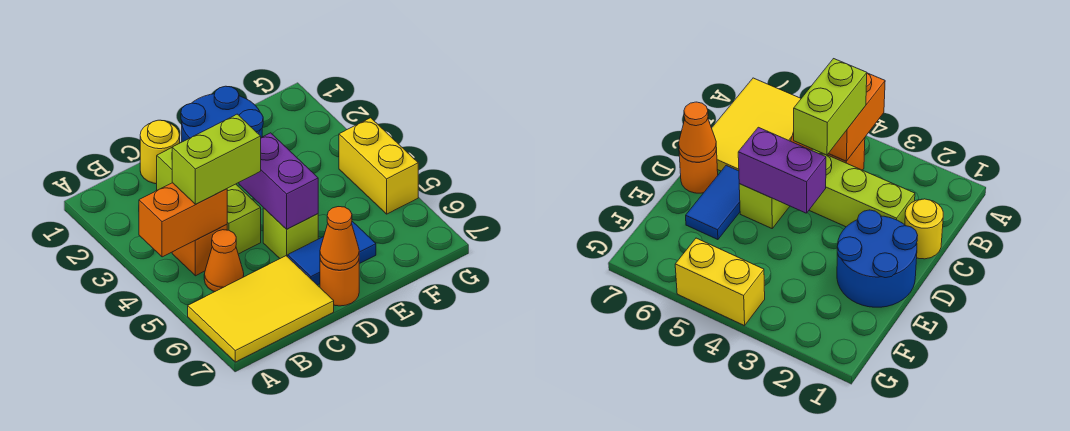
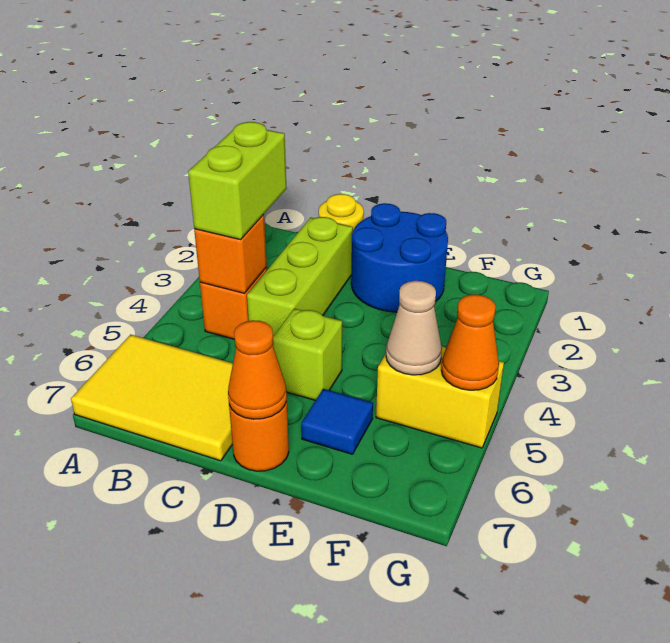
orange 1x2 brick [139,183,227,257] -> orange 1x1 brick [194,214,267,293]
lime 1x2 brick [172,114,261,204] -> lime 1x2 brick turned to [188,122,287,240]
orange 1x1 cone [204,230,244,292] -> orange 1x1 cone moved to [441,295,499,390]
purple 1x2 brick [239,133,318,229] -> none
blue 1x2 tile [288,222,376,285] -> blue 1x1 tile [301,389,373,454]
none -> tan 1x1 cone [386,281,442,375]
yellow 1x2 brick [339,118,418,214] -> yellow 1x2 brick turned to [376,347,504,448]

